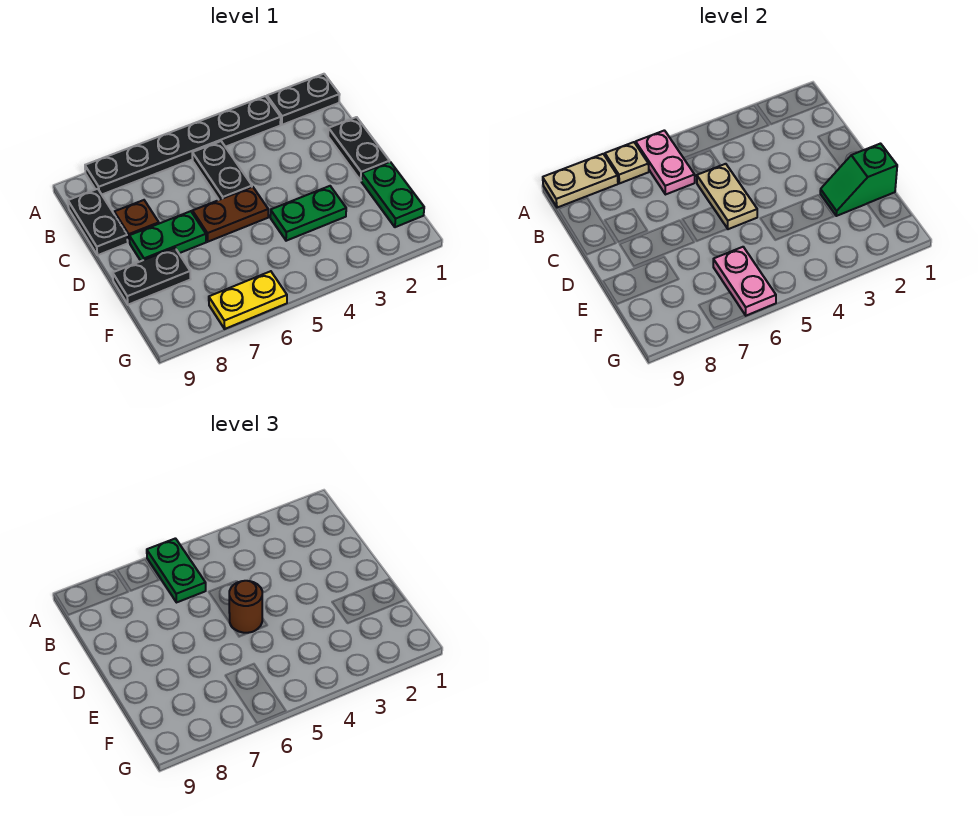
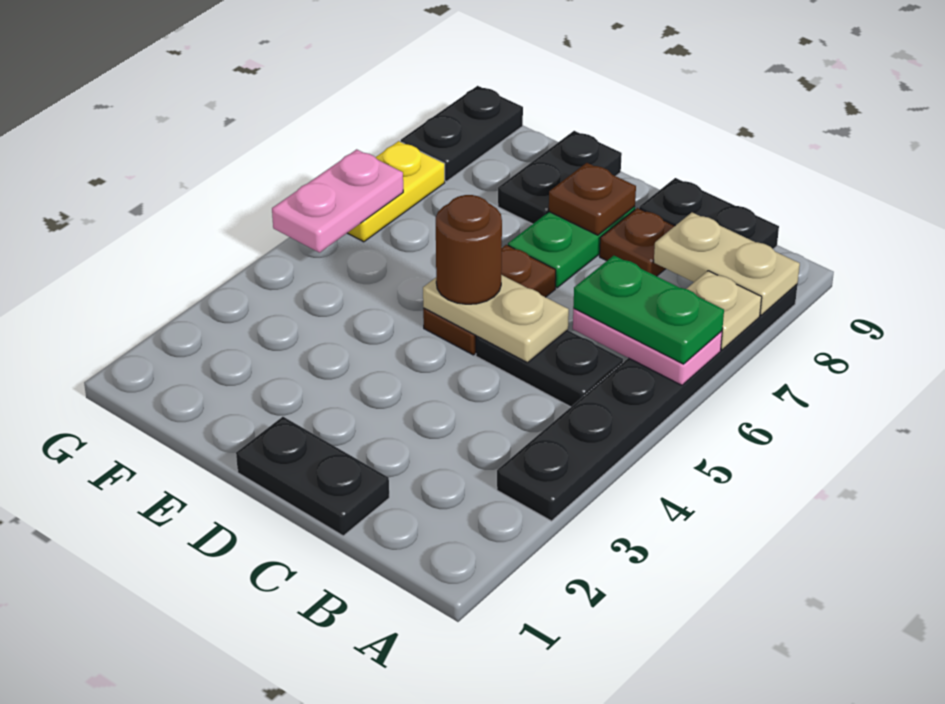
black 1x2 plate [267,74,340,125] -> black 1x2 plate moved to [401,86,523,181]
tan 1x2 plate [543,154,618,208] -> tan 1x2 plate turned to [654,213,800,315]
none -> brown 1x1 plate [549,163,636,235]
green 1x2 plate [361,162,424,227] -> none
green 1x2 slope [820,144,897,216] -> none
green 1x2 plate [270,186,346,241] -> none
pink 1x2 plate [713,247,776,316] -> pink 1x2 plate turned to [272,149,403,253]

